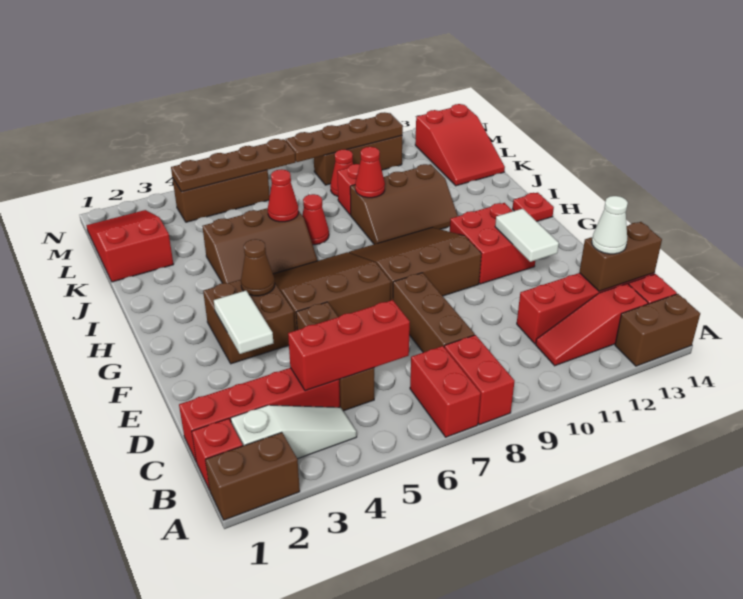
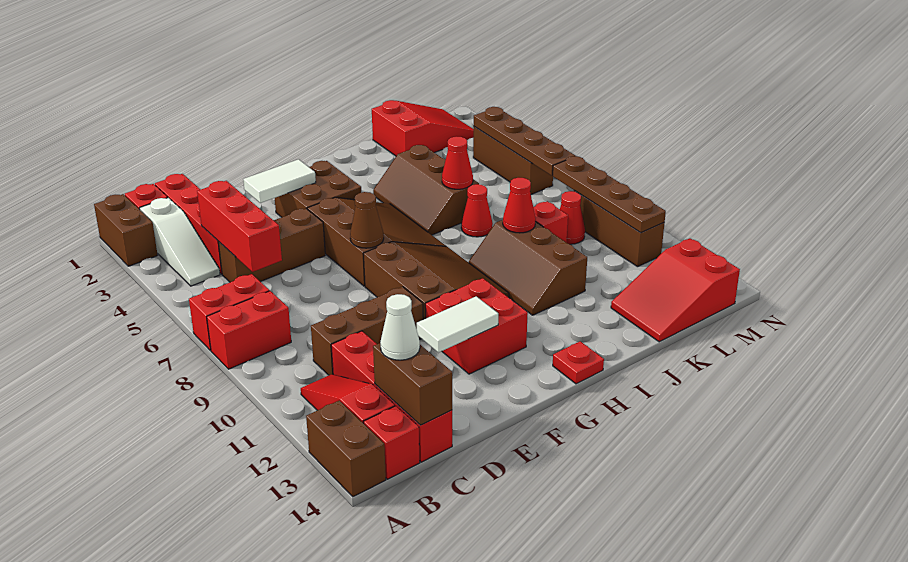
brown 1x3 brick [393,273,475,352] -> brown 1x3 brick moved to [311,287,423,375]
brown 1x1 cone [241,239,275,296] -> brown 1x1 cone moved to [350,192,384,248]

